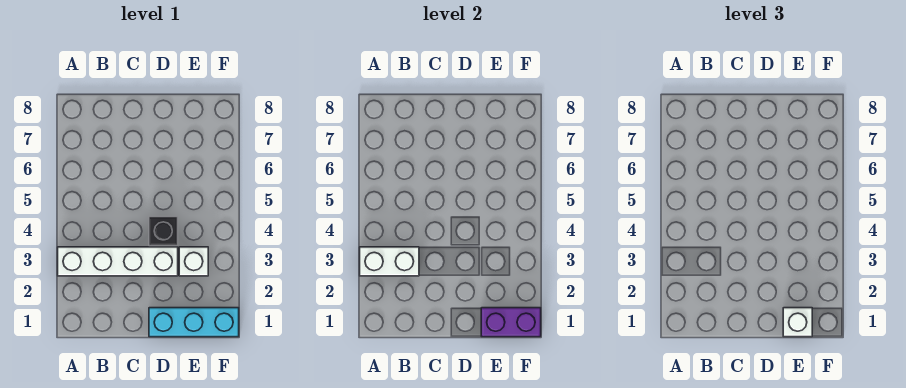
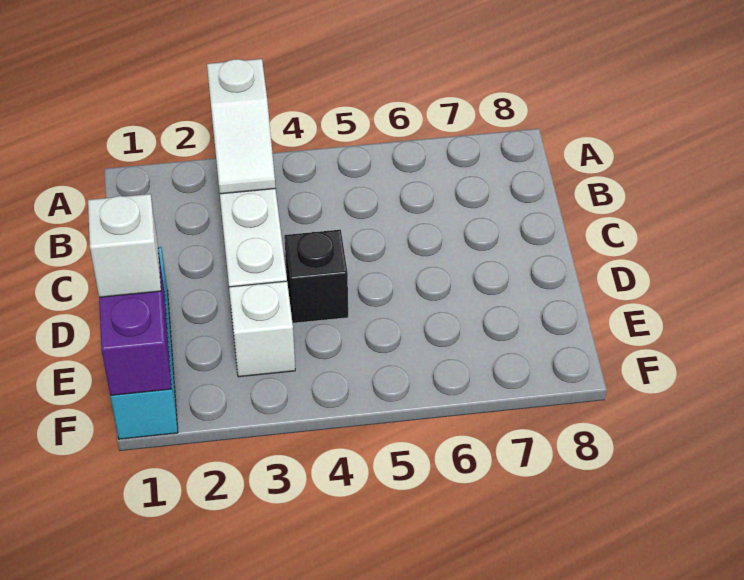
white 1x2 brick [360,247,419,276] -> white 1x2 slope [207,59,275,194]

